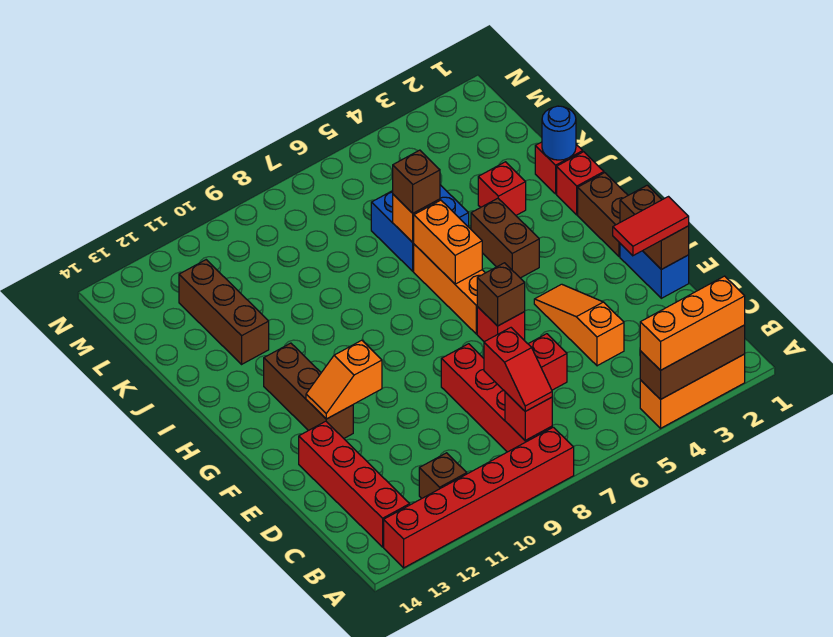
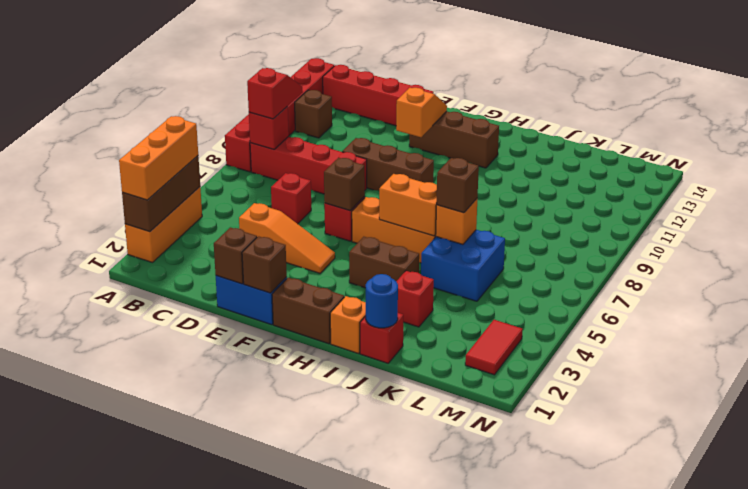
red 1x2 slope [484,328,552,411] -> red 1x2 slope turned to [247,68,303,119]
red 1x2 tile [613,197,689,256] -> red 1x2 tile moved to [465,320,523,375]
red 1x1 brick [557,152,604,215] -> orange 1x1 brick [330,296,366,354]
brown 1x3 brick [179,260,269,364] -> brown 1x3 brick moved to [342,138,434,191]

